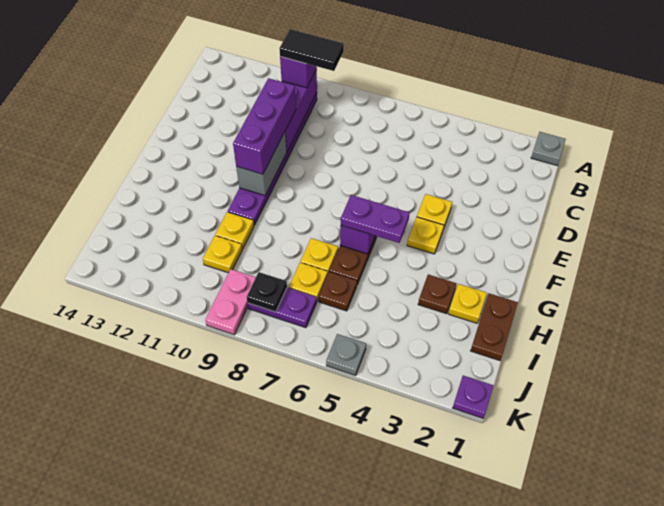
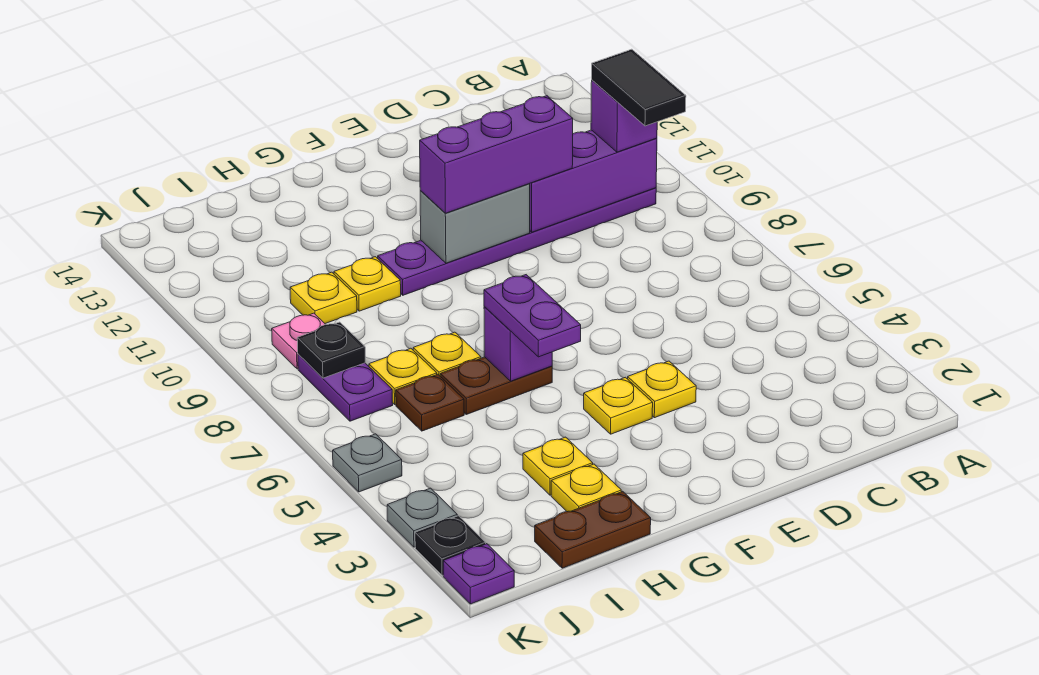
grey 1x1 plate [531,132,566,165] -> grey 1x1 plate moved to [387,488,457,547]
brown 1x1 plate [418,275,456,314] -> yellow 1x1 plate [523,437,593,495]
pink 1x2 plate [205,269,256,335] -> pink 1x1 plate [272,313,326,369]
none -> black 1x1 plate [415,516,486,575]

